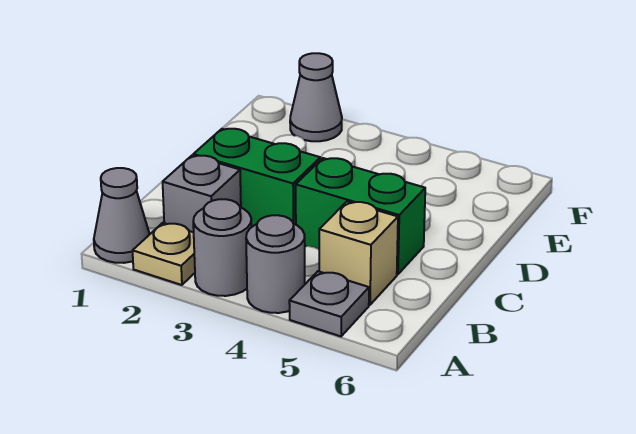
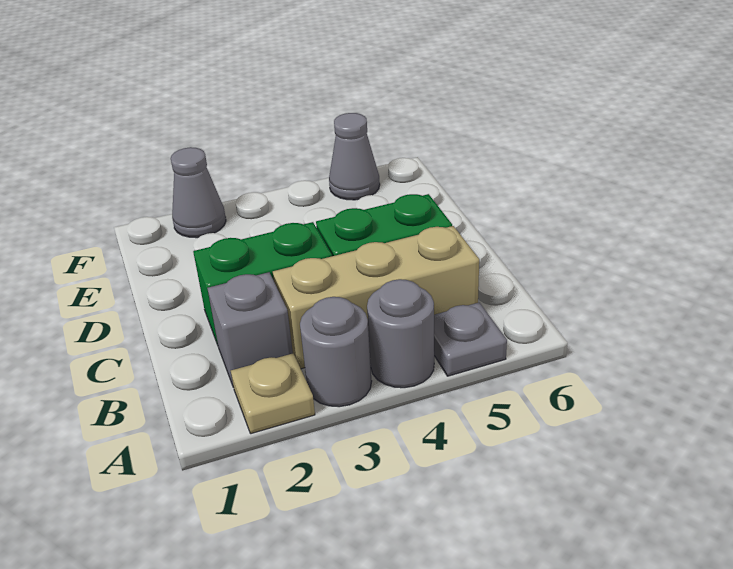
grey 1x1 cone [94,168,150,263] -> grey 1x1 cone moved to [329,113,380,200]
tan 1x1 brick [319,202,398,305] -> tan 1x3 brick [273,226,479,369]

